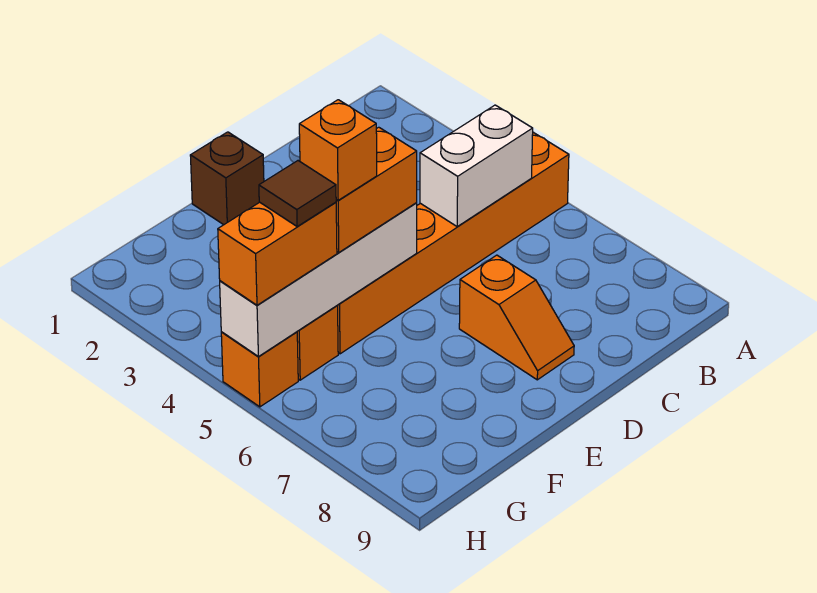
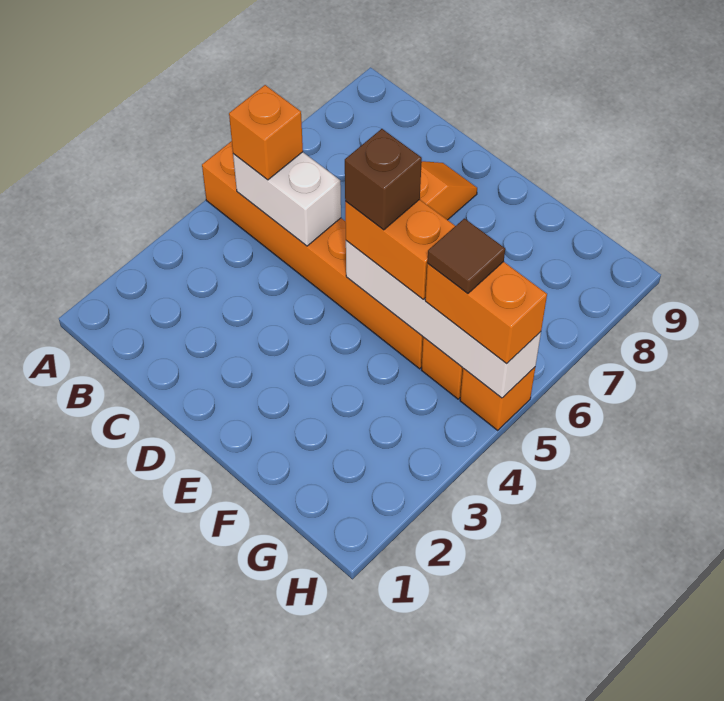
brown 1x1 brick [190,132,264,225] -> brown 1x1 brick moved to [345,129,422,230]
orange 1x1 brick [299,100,377,200] -> orange 1x1 brick moved to [229,85,303,180]

